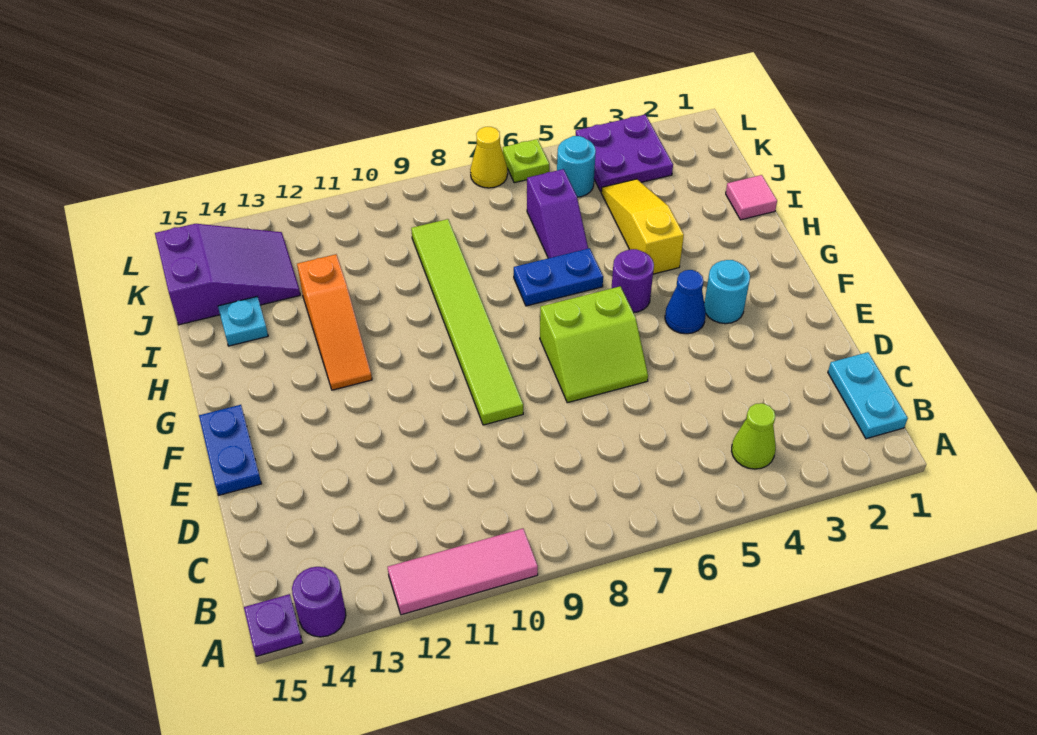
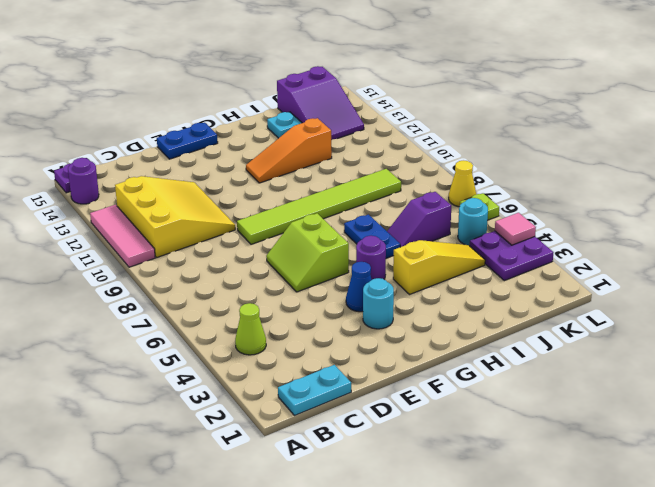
none -> yellow 3x3 slope [115,176,235,257]
pink 1x1 tile [726,175,777,220] -> pink 1x1 tile moved to [495,213,536,245]

